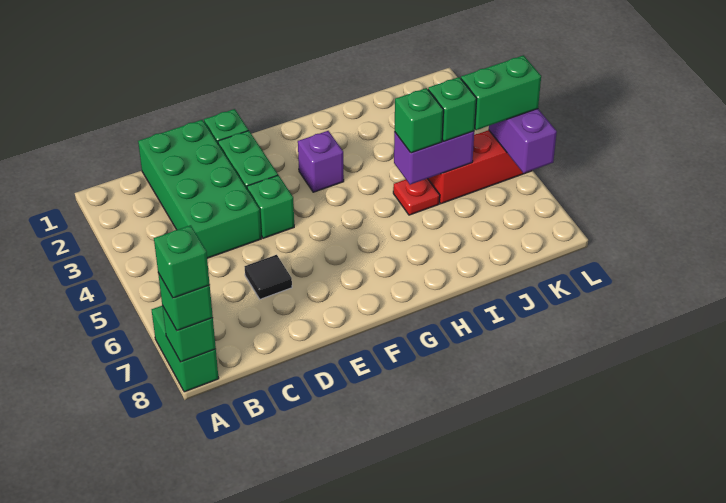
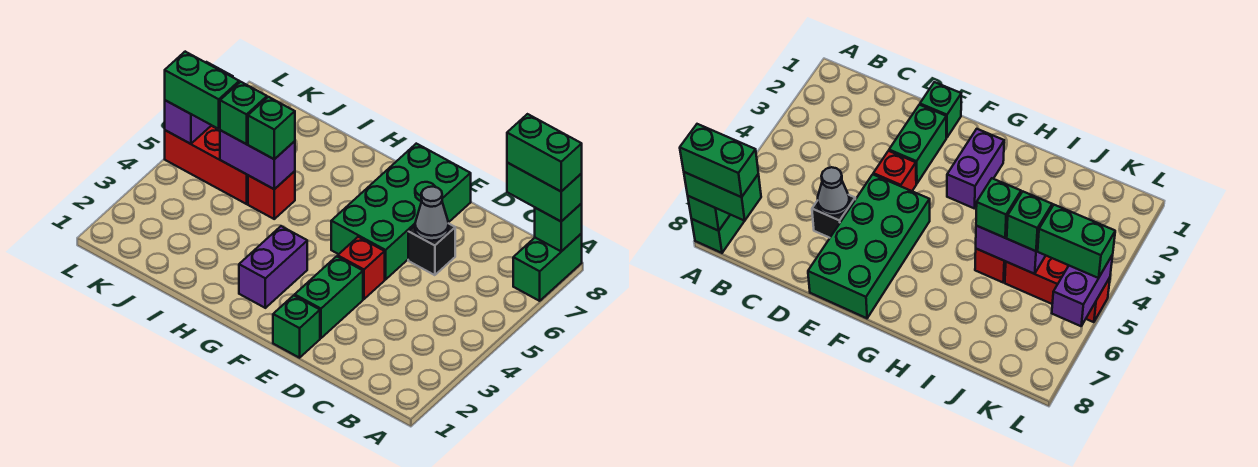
green 1x1 brick [158,273,213,331] -> green 1x2 brick [507,163,582,221]
green 1x1 brick [154,225,210,298] -> green 1x2 brick [507,114,582,191]
green 2x4 brick [138,120,261,258] -> green 2x4 brick moved to [331,144,471,280]
black 1x1 tile [245,255,292,299] -> black 1x1 brick [408,224,455,275]
none -> grey 1x1 cone [415,187,449,241]
green 1x1 brick [247,175,294,238] -> red 1x1 brick [338,237,385,299]
purple 1x1 brick [298,131,344,192] -> purple 1x2 brick [239,226,307,308]
red 1x1 plate [393,178,440,215] -> red 1x1 brick [248,171,295,219]

